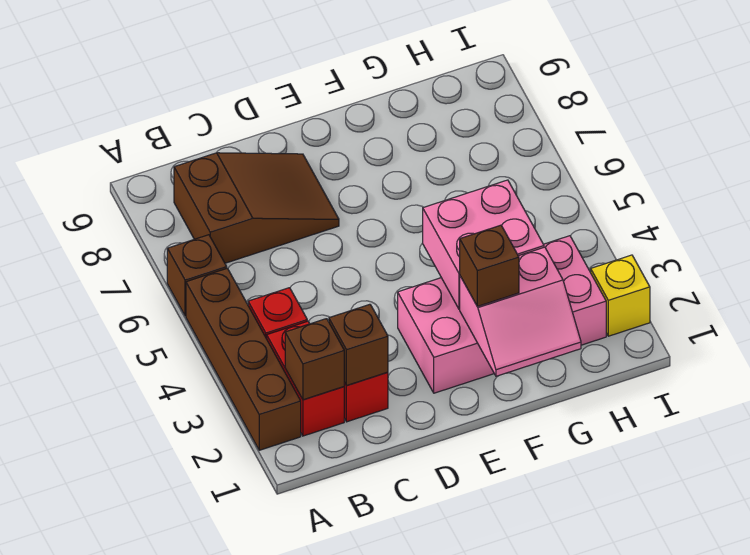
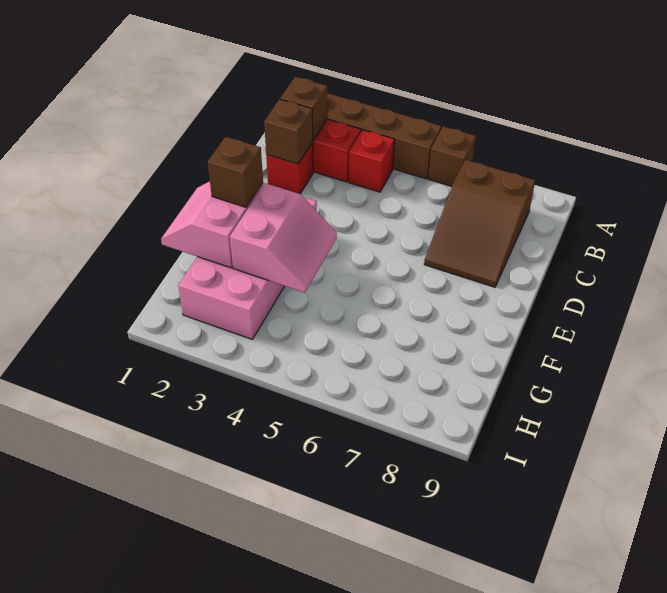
pink 2x2 brick [423,180,544,309] -> pink 2x2 slope [230,183,337,293]
yellow 1x1 brick [591,255,650,336] -> none

